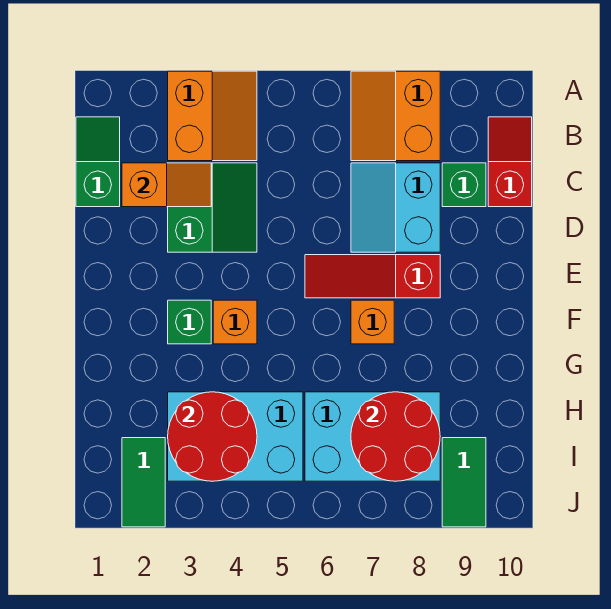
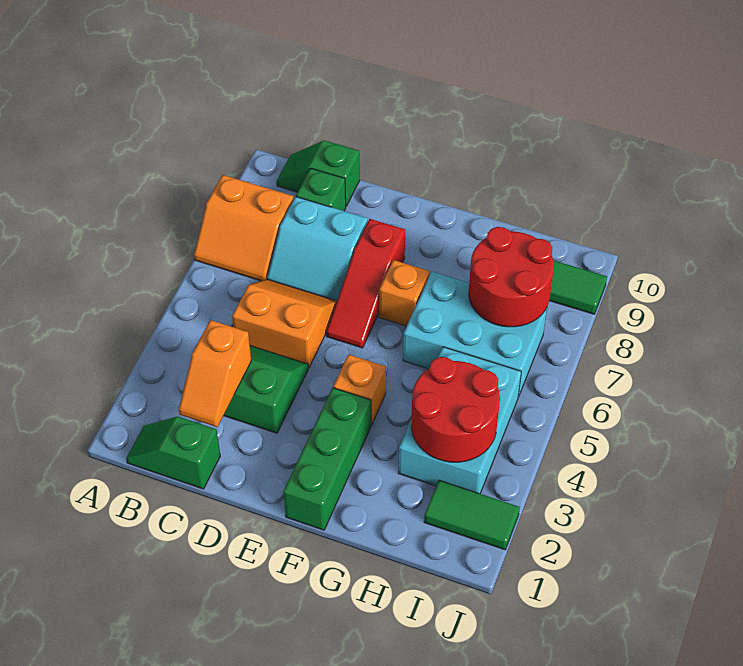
orange 2x2 slope [168,71,257,161] -> orange 2x2 slope moved to [232,279,337,367]
red 1x2 slope [488,117,532,207] -> green 1x2 slope [277,140,360,206]
orange 1x2 slope [122,163,211,207] -> orange 1x2 slope turned to [179,320,251,427]
green 1x1 brick [168,300,211,344] -> green 1x3 brick [283,388,371,530]
cyan 2x3 brick [305,392,440,481] -> cyan 2x3 brick turned to [403,272,547,397]

